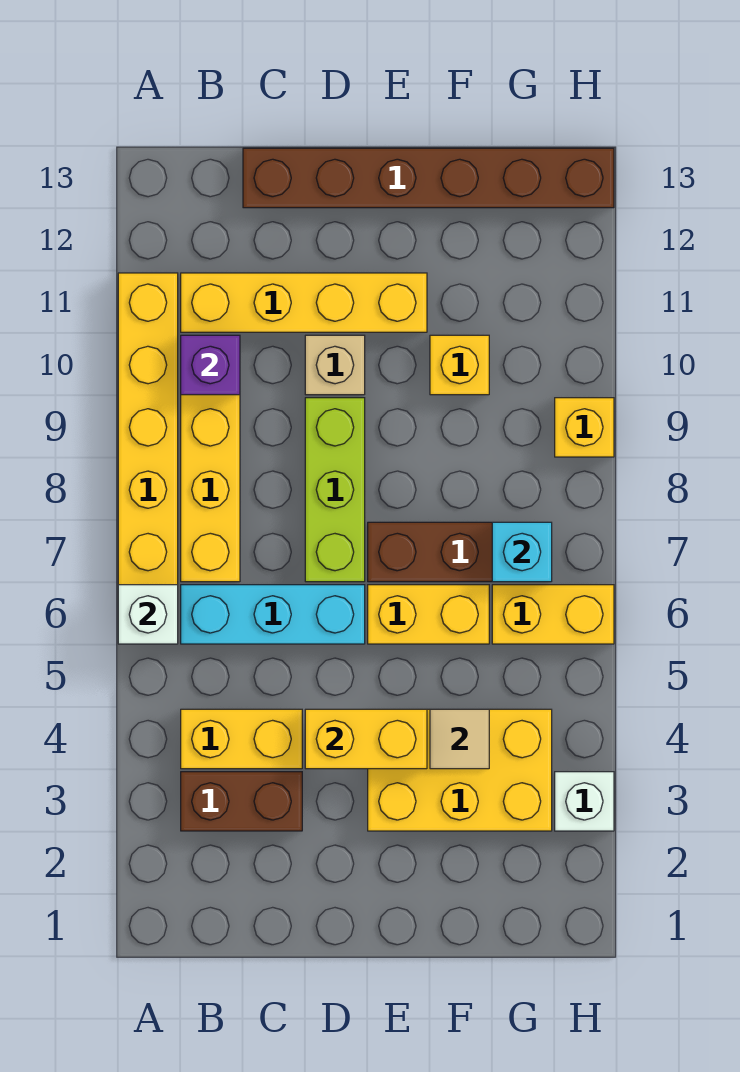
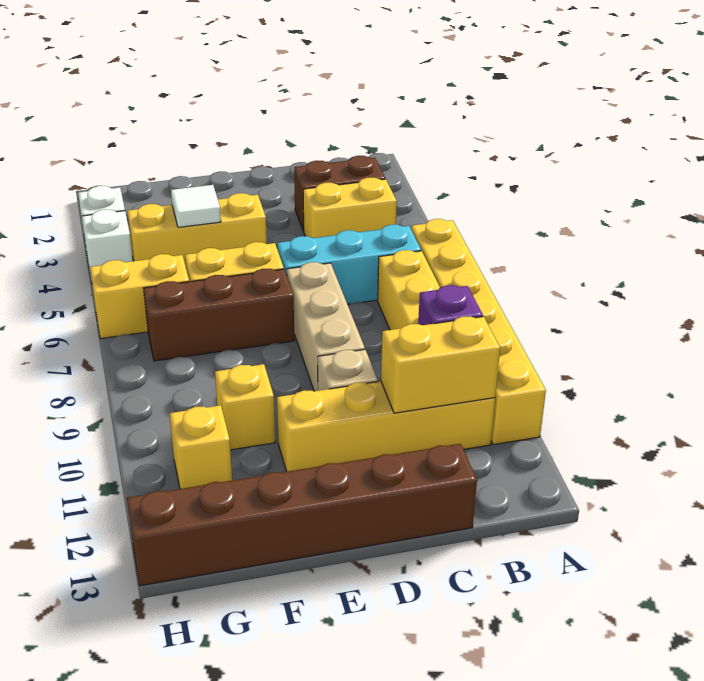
white 1x1 brick [118,585,178,644] -> white 1x1 brick moved to [82,209,133,283]
yellow 1x2 brick [305,709,427,769] -> yellow 1x2 brick moved to [381,317,500,413]
lime 1x3 brick [305,398,365,582] -> tan 1x3 brick [287,262,365,391]
yellow 2x3 brick [368,709,552,831] -> yellow 1x3 brick [127,193,267,266]
tan 1x1 tile [430,709,489,769] -> white 1x1 tile [171,185,221,227]
cyan 1x1 brick [492,522,552,582] -> none
yellow 1x1 brick [555,398,614,457] -> yellow 1x1 brick moved to [170,405,232,489]

